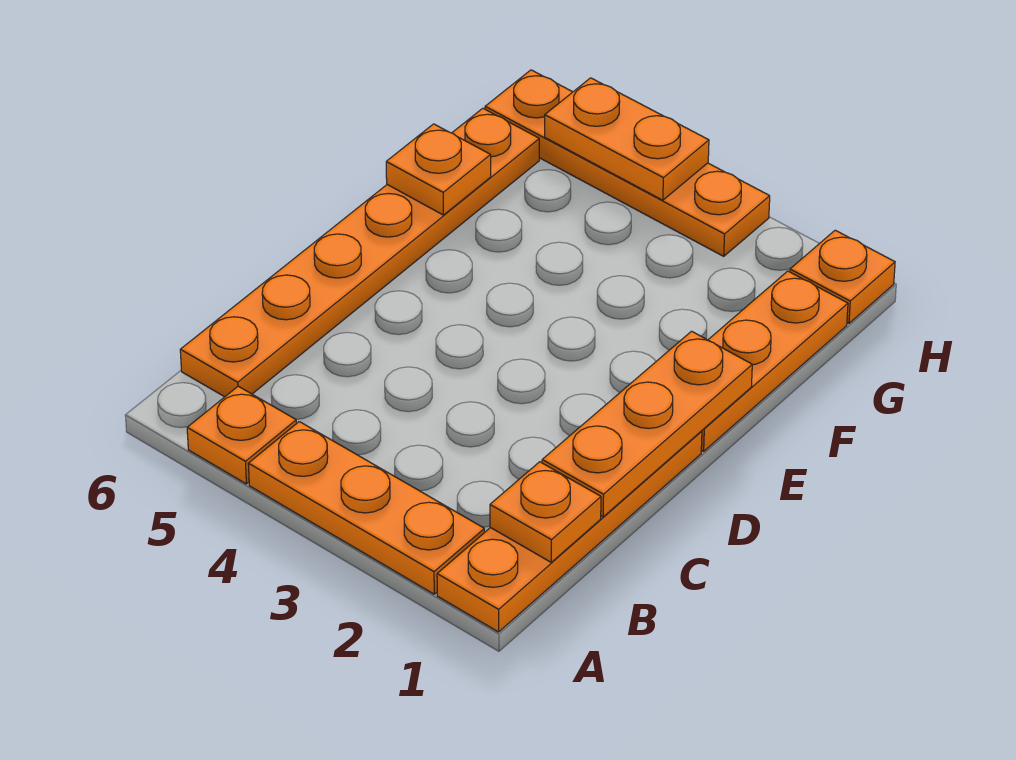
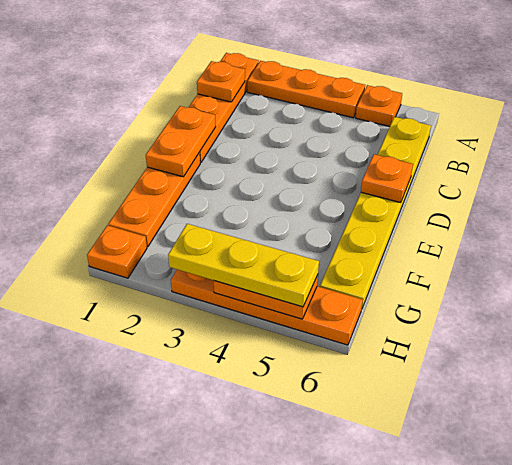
orange 1x6 plate [180,108,539,397] -> yellow 1x6 plate [320,117,431,308]
orange 1x3 plate [542,331,752,517] -> orange 1x2 plate [146,106,216,177]
orange 1x1 plate [386,124,491,215] -> orange 1x1 plate moved to [361,154,413,203]
none -> yellow 1x3 plate [168,224,319,307]

